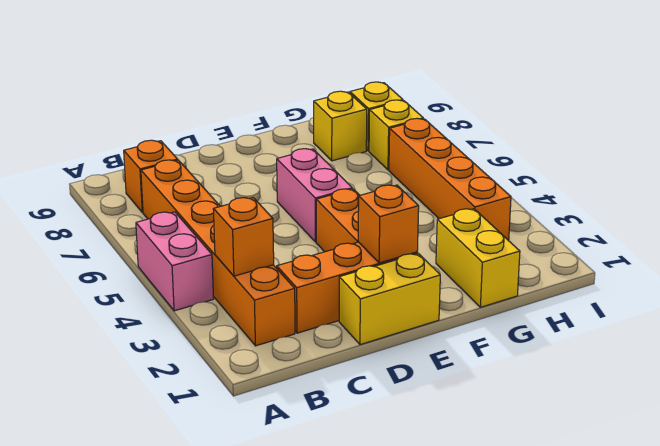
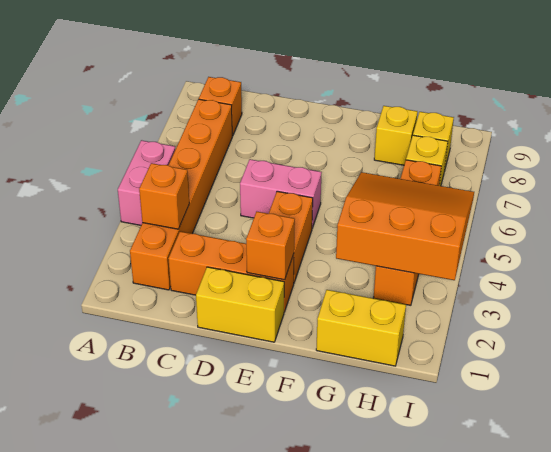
pink 1x2 brick [277,149,352,242] -> pink 1x2 brick turned to [240,159,322,228]
yellow 1x2 brick [436,209,520,307] -> yellow 1x2 brick turned to [316,290,406,366]
none -> orange 3x3 slope [336,172,474,280]

